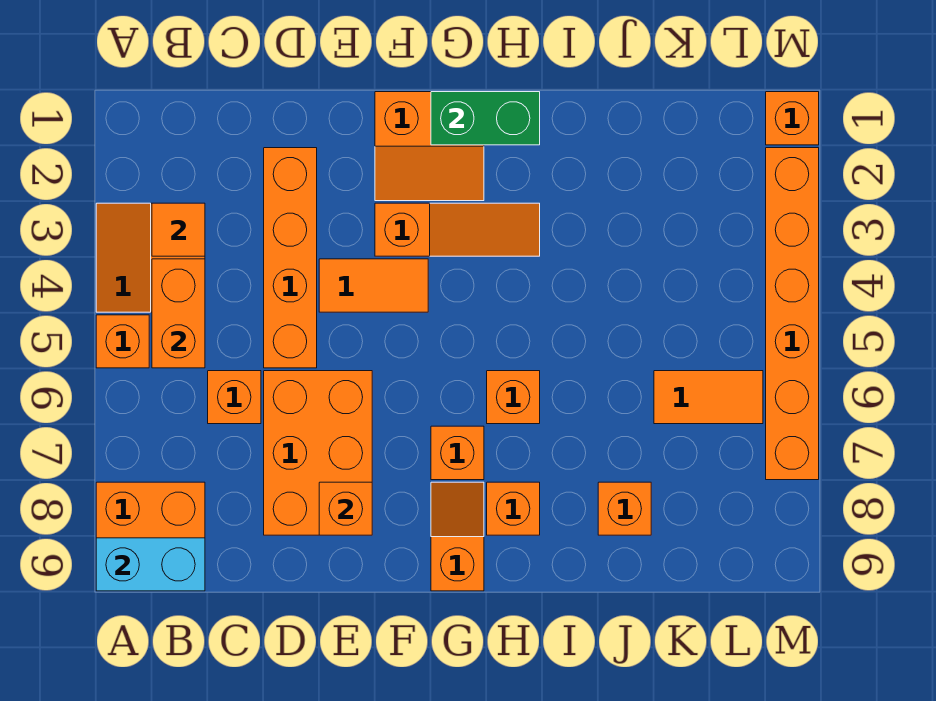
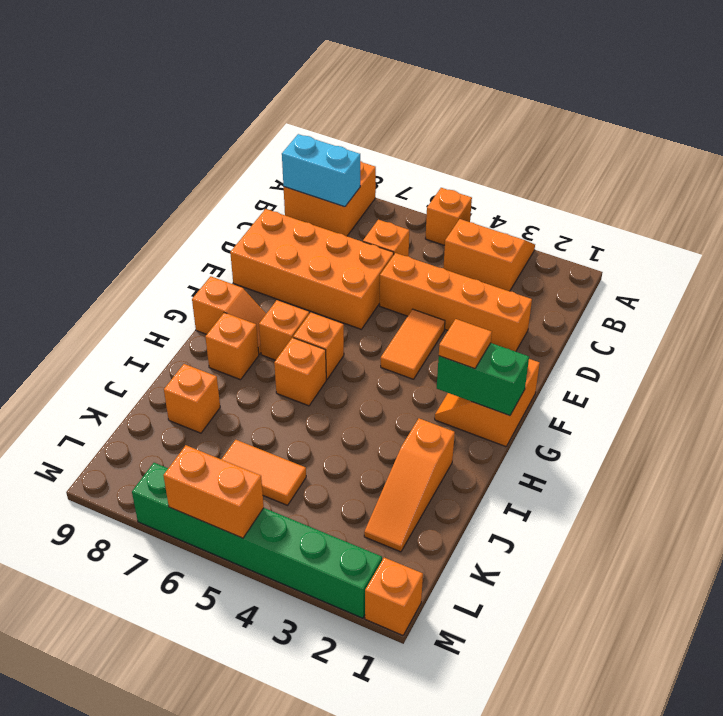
cyan 1x2 brick [96,538,205,591] -> cyan 1x2 brick turned to [282,134,360,207]
orange 1x1 tile [152,203,205,256] -> orange 1x1 tile moved to [439,319,492,368]
orange 1x2 brick [152,259,205,368] -> orange 1x2 brick moved to [163,445,264,538]
orange 2x3 brick [264,371,372,535] -> orange 2x4 brick [230,209,394,329]
orange 1x1 brick [319,482,372,535] -> orange 1x1 brick moved to [293,313,344,379]
orange 1x3 slope [375,203,540,256] -> orange 1x3 slope moved to [364,418,455,552]
green 1x2 brick [431,92,540,145] -> green 1x2 brick turned to [437,343,529,416]
orange 1x2 tile [654,371,763,424] -> orange 1x2 tile turned to [221,440,306,505]
orange 1x6 brick [766,148,819,480] -> green 1x6 brick [132,463,382,618]

